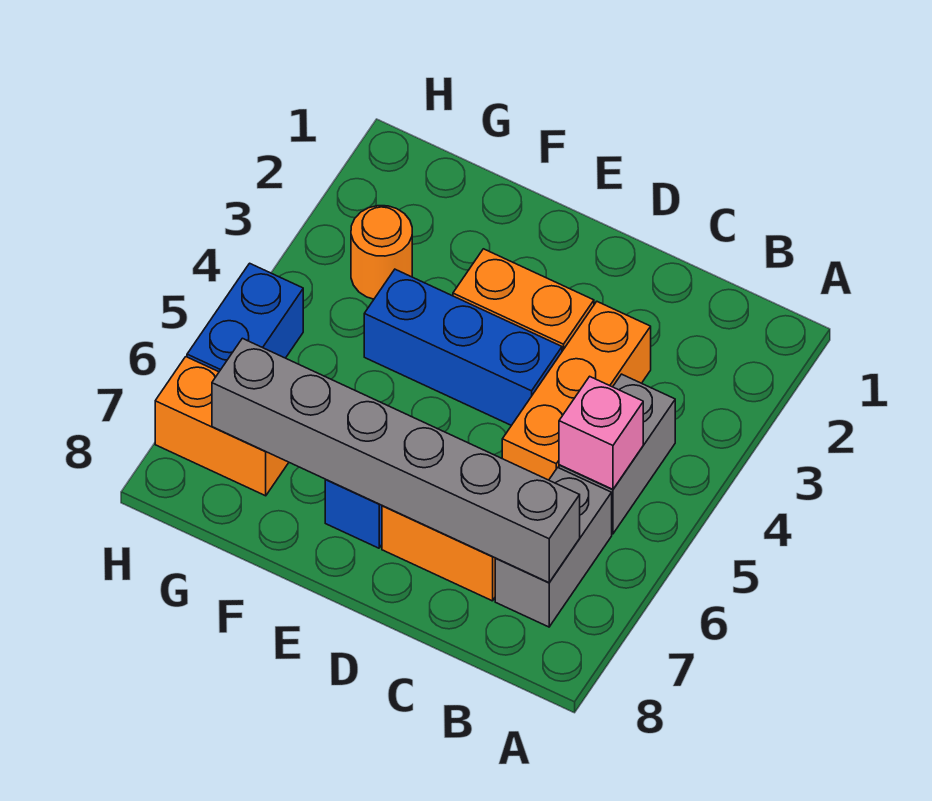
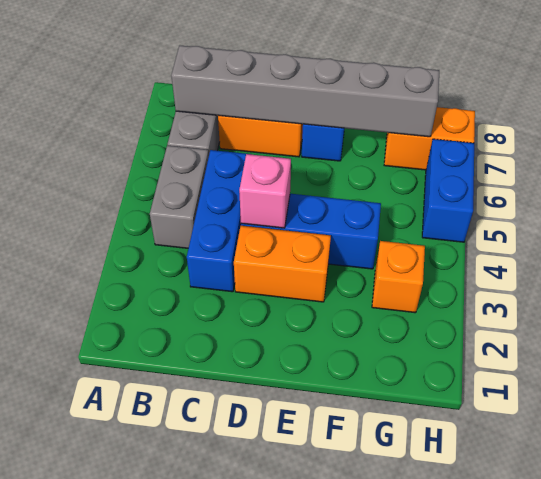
pink 1x1 brick [559,376,643,490] -> pink 1x1 brick moved to [239,154,291,228]
orange 1x3 brick [502,302,651,480] -> blue 1x3 brick [187,150,252,292]
orange 1x1 round brick [351,206,412,299] -> orange 1x1 brick [372,241,425,313]

